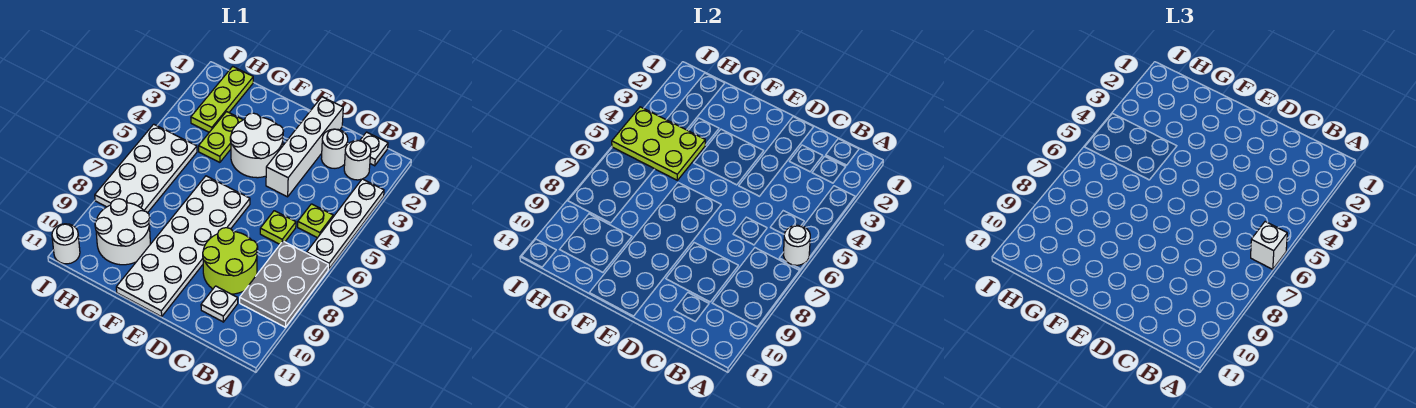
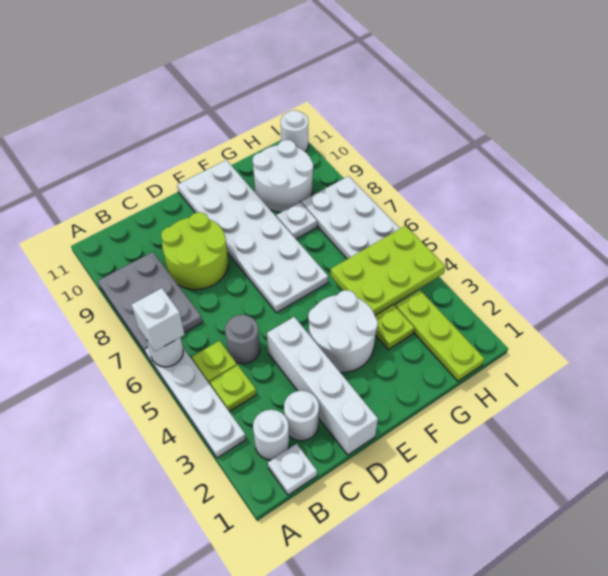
none -> grey 1x1 round brick [225,315,260,364]
lime 1x1 plate [260,211,296,244] -> lime 1x1 plate moved to [210,365,256,412]
white 1x1 plate [201,286,238,322] -> white 1x1 plate moved to [276,202,317,239]

